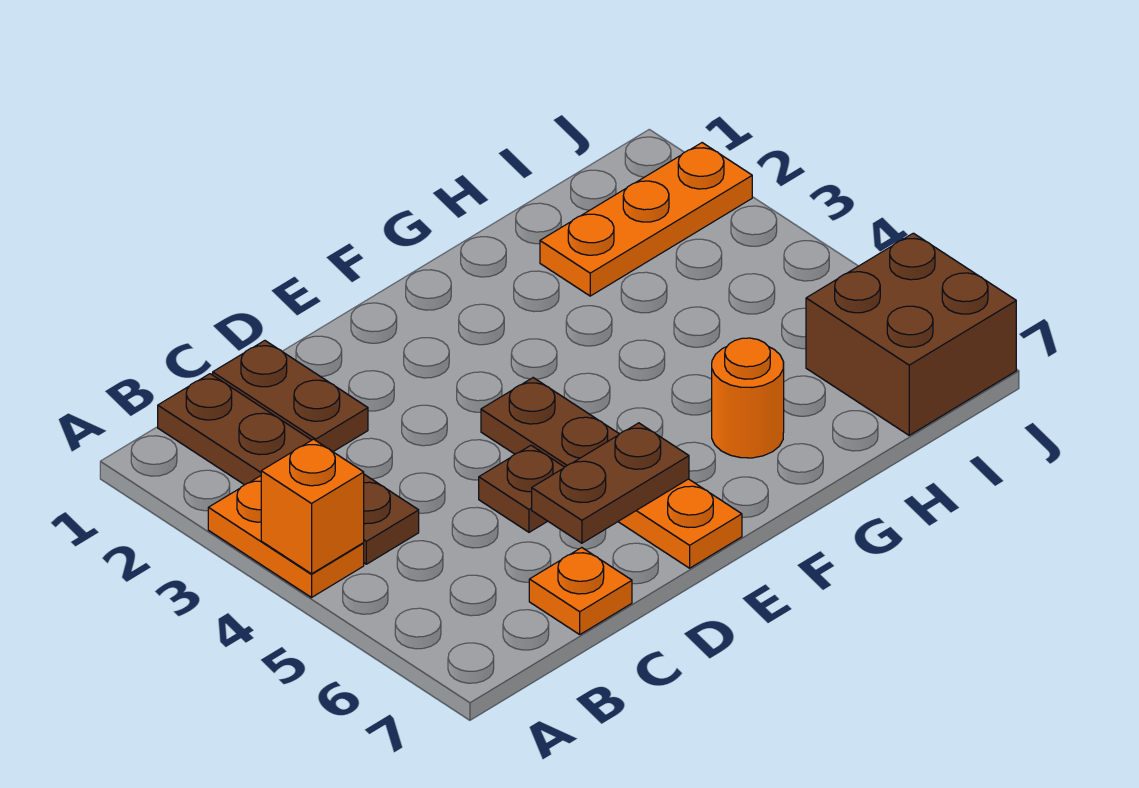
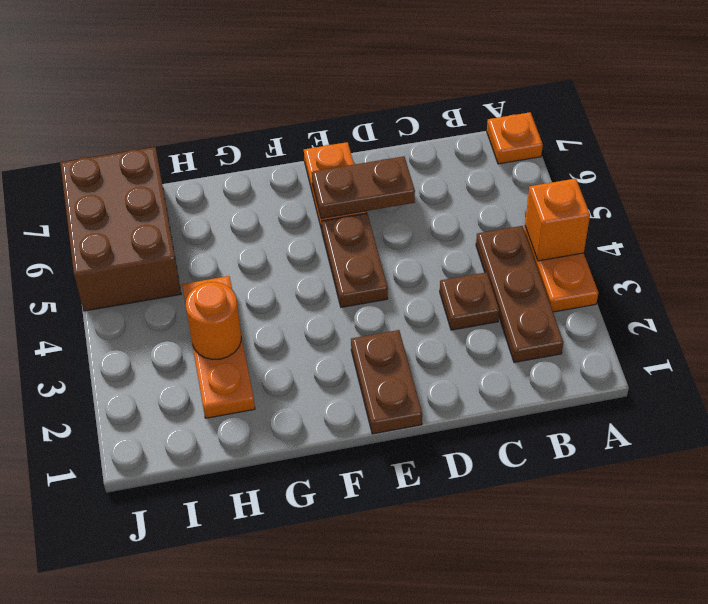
brown 1x4 plate [158,374,419,564] -> brown 1x3 plate [476,226,563,362]
brown 1x2 plate [213,341,368,452] -> brown 1x2 plate moved to [351,330,422,434]
orange 1x1 plate [529,548,632,634] -> orange 1x1 plate moved to [487,112,543,164]
brown 1x1 plate [479,445,564,532] -> brown 1x1 plate moved to [440,272,499,330]
orange 1x1 round brick [712,338,784,458] -> orange 1x1 round brick moved to [186,282,241,359]
orange 1x3 plate [540,143,752,296] -> orange 1x3 plate turned to [182,276,255,418]
brown 2x2 brick [806,233,1016,435] -> brown 2x3 brick [60,147,181,311]

